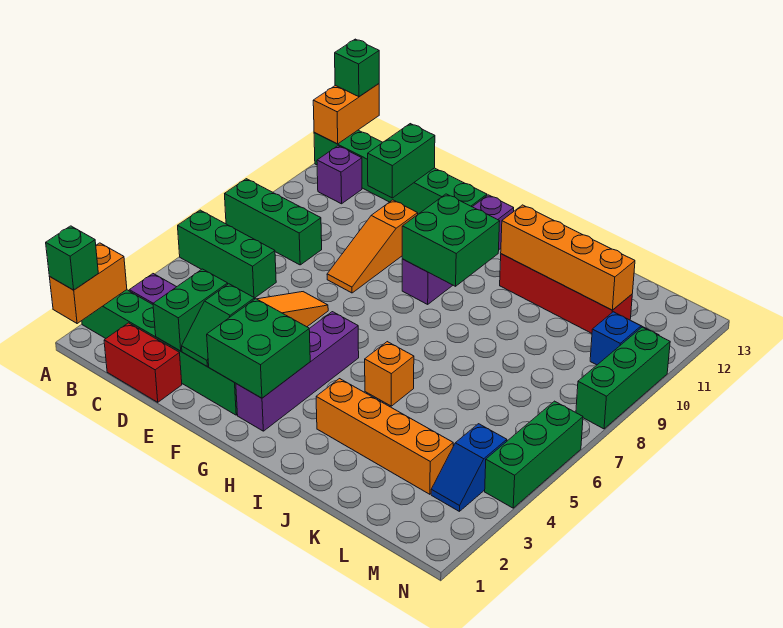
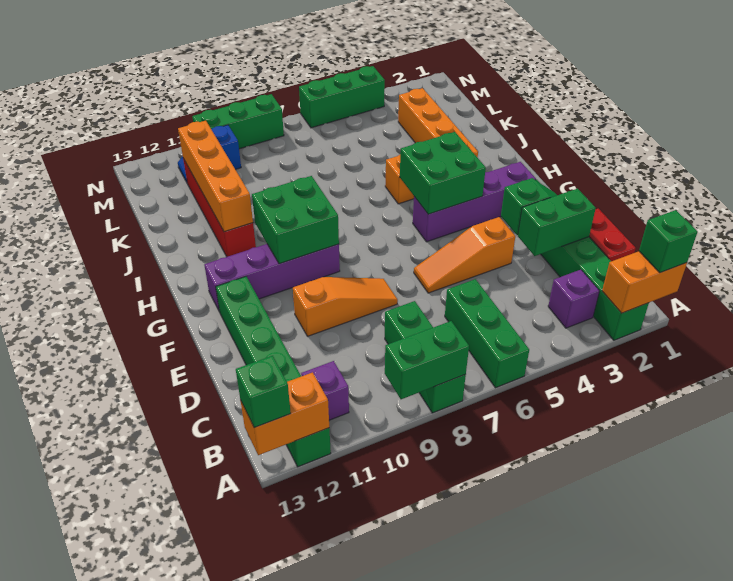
green 1x2 brick [368,124,435,198] -> green 1x2 brick moved to [385,321,469,399]
green 2x2 brick [207,299,310,398] -> green 2x2 brick moved to [400,132,486,214]
blue 1x2 slope [431,424,507,511] -> none

